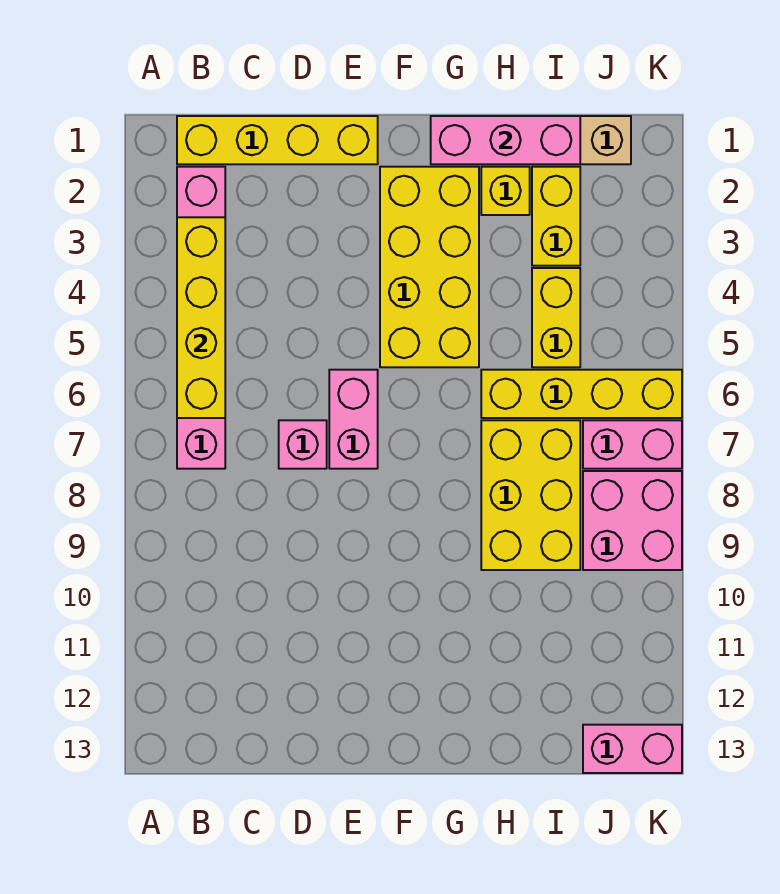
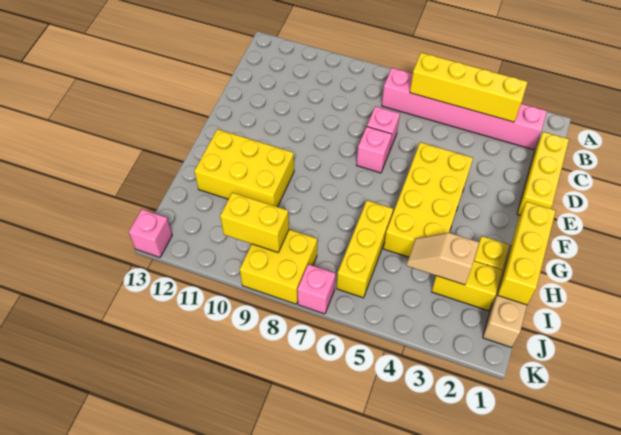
yellow 1x4 brick [177,116,378,164] -> yellow 1x3 brick [517,132,569,215]
pink 1x2 brick [329,370,378,469] -> pink 1x1 brick [357,127,392,173]
yellow 2x4 brick [380,167,479,367] -> yellow 2x4 brick turned to [383,142,473,257]
pink 1x3 brick [431,116,580,164] -> yellow 1x3 brick [498,202,556,305]
yellow 1x4 brick [481,370,682,418] -> yellow 1x3 brick [337,200,393,298]
yellow 2x3 brick [481,420,580,570] -> yellow 2x3 brick moved to [194,129,294,207]
none -> tan 1x2 slope [406,233,479,285]
yellow 1x2 brick [532,268,580,367] -> yellow 1x2 brick moved to [220,192,289,252]
pink 1x2 brick [583,420,682,469] -> pink 1x1 brick [297,264,336,314]
pink 2x2 brick [583,471,682,570] -> yellow 2x2 brick [240,230,317,304]
pink 1x2 brick [583,725,682,773] -> pink 1x1 brick [129,209,172,257]

